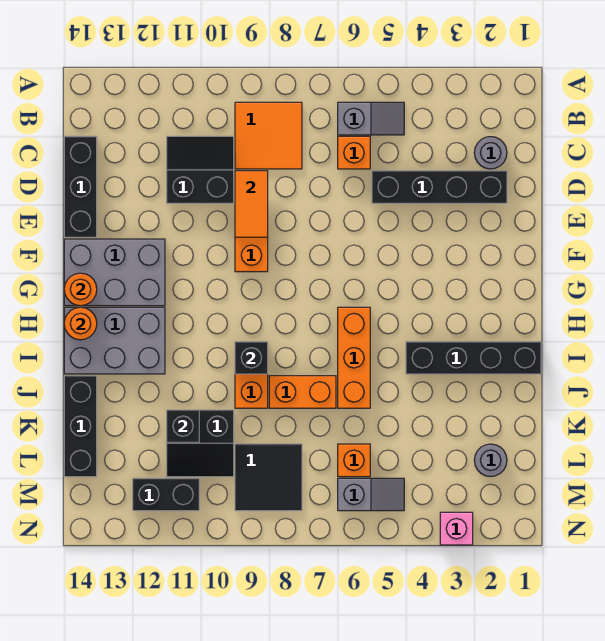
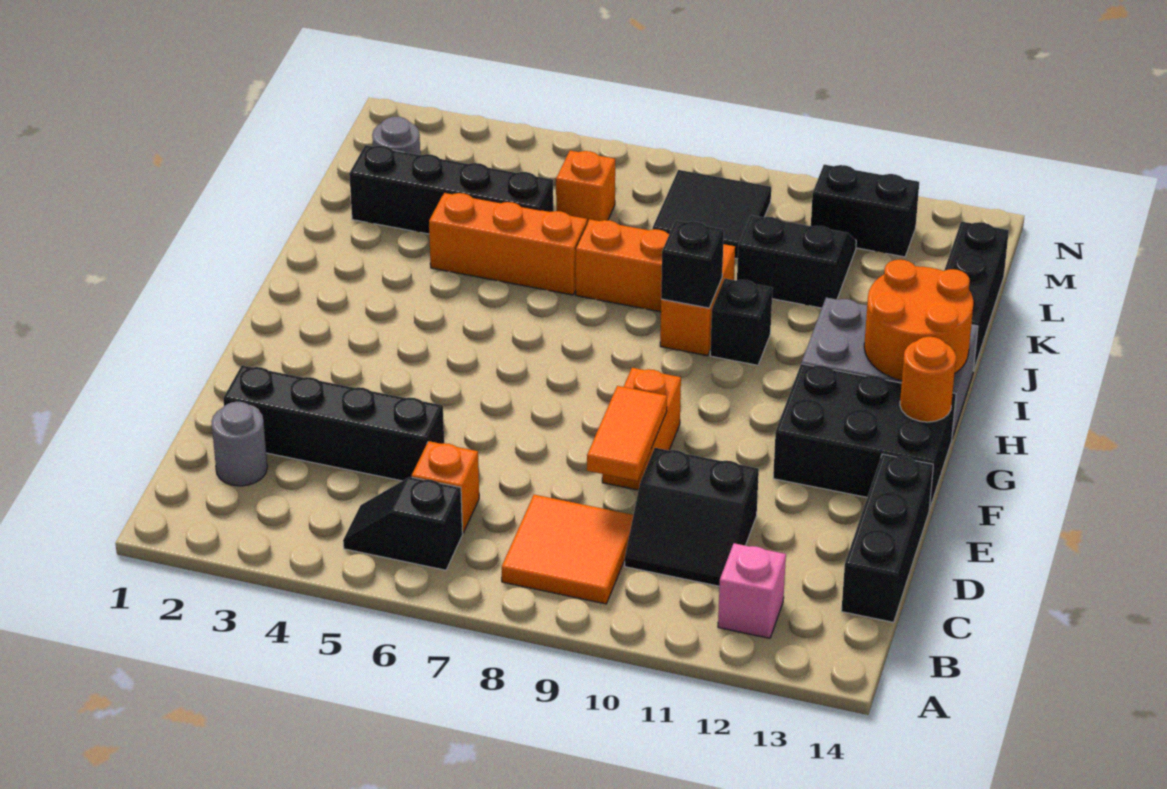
grey 1x2 slope [338,102,404,135] -> black 1x2 slope [343,477,463,570]
grey 2x3 brick [64,239,165,306] -> black 2x3 brick [773,364,956,510]
orange 1x3 brick [338,307,370,408] -> orange 1x3 brick turned to [429,192,587,295]
orange 1x1 round brick [64,307,97,340] -> orange 2x2 round brick [864,260,973,381]
black 1x4 brick [406,342,541,374] -> black 1x4 brick moved to [349,145,553,234]
black 1x1 brick [167,410,199,442] -> black 1x1 brick moved to [710,279,773,365]
grey 1x2 slope [338,478,404,511] -> none
pink 1x1 brick [440,512,473,545] -> pink 1x1 brick moved to [718,543,786,638]

